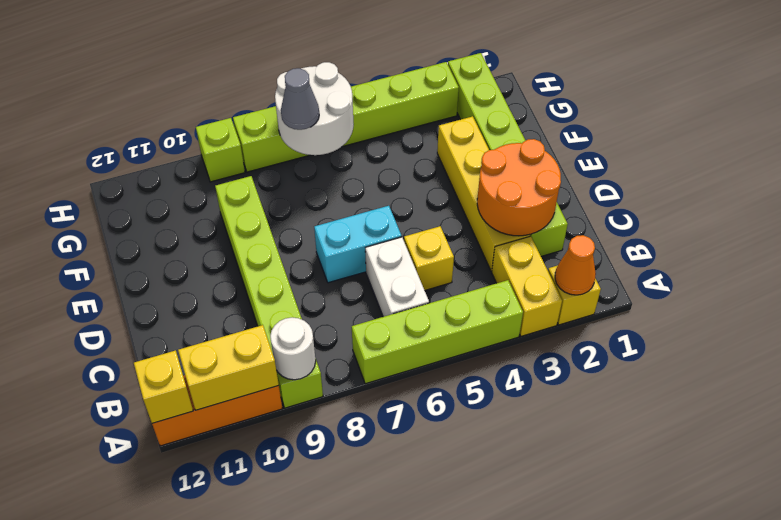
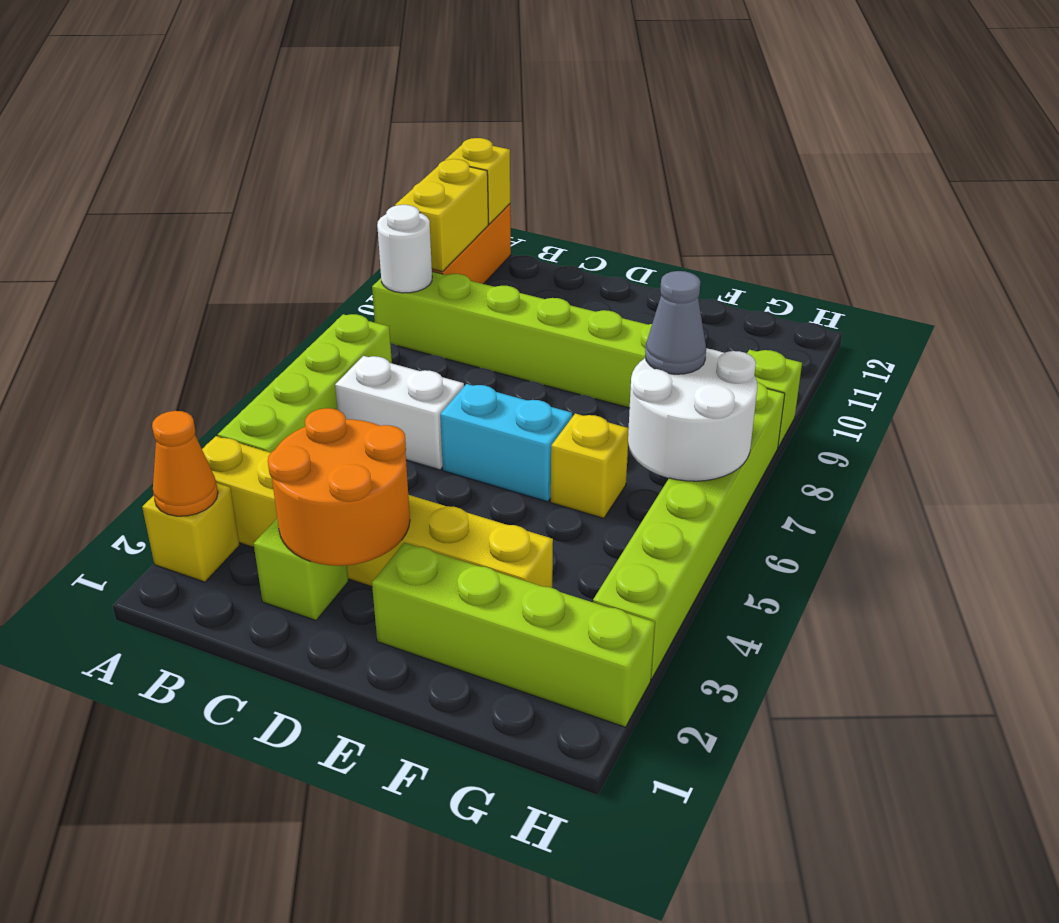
yellow 1x1 brick [404,226,454,290] -> yellow 1x1 brick moved to [551,414,629,518]
cyan 1x2 brick [314,206,402,283] -> cyan 1x2 brick turned to [440,384,572,502]

